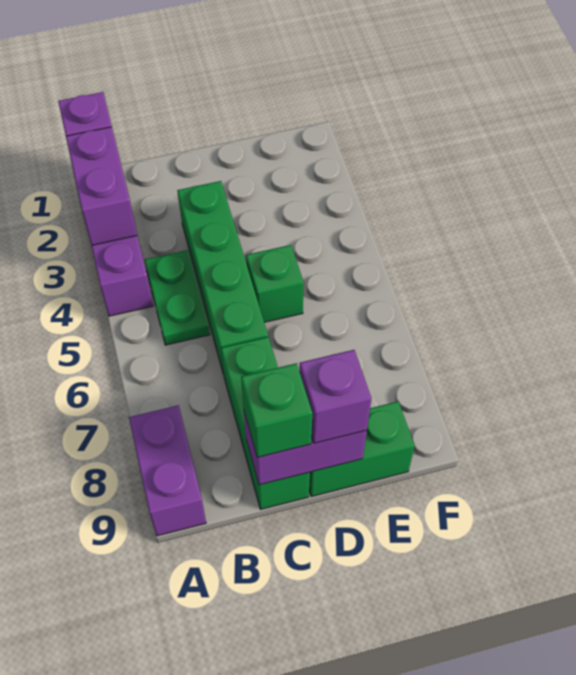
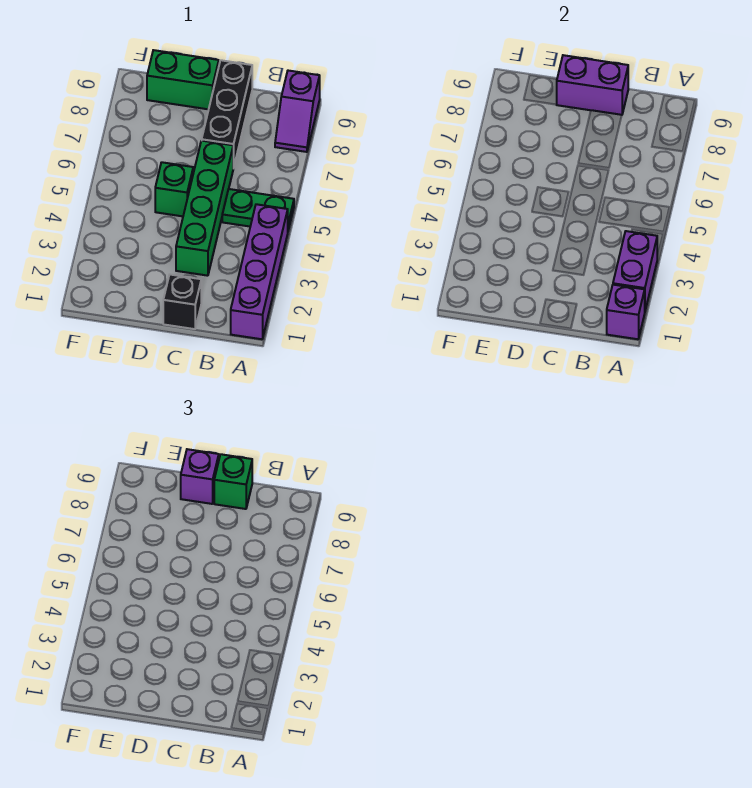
purple 1x2 brick [129,405,206,536] -> purple 1x2 slope [275,71,320,152]
green 1x2 plate [145,250,210,345] -> green 1x2 plate turned to [222,189,294,230]
none -> black 1x1 brick [163,275,201,329]
green 1x3 brick [221,337,310,509] -> black 1x3 brick [202,60,252,168]

